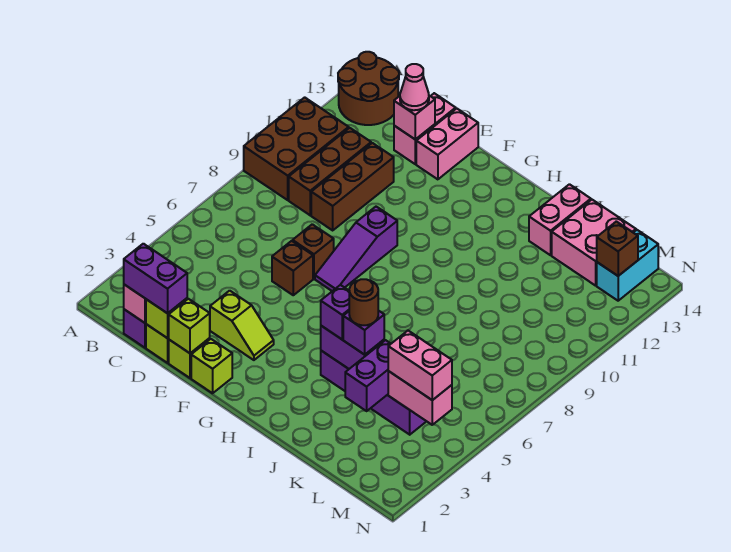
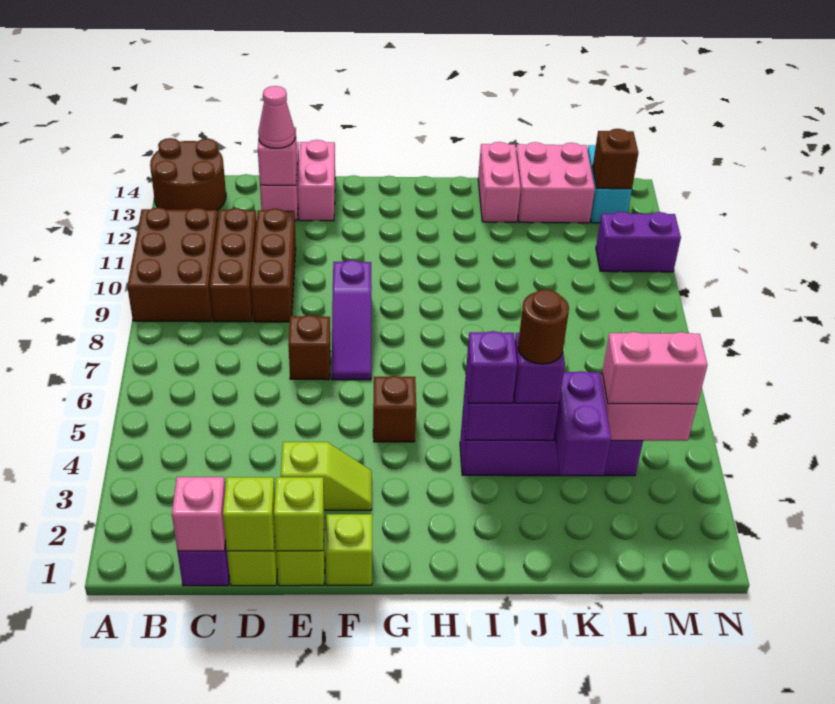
purple 1x2 brick [124,244,187,313] -> purple 1x2 brick moved to [596,212,681,272]
brown 1x1 brick [272,241,313,295] -> brown 1x1 brick moved to [373,376,416,442]

